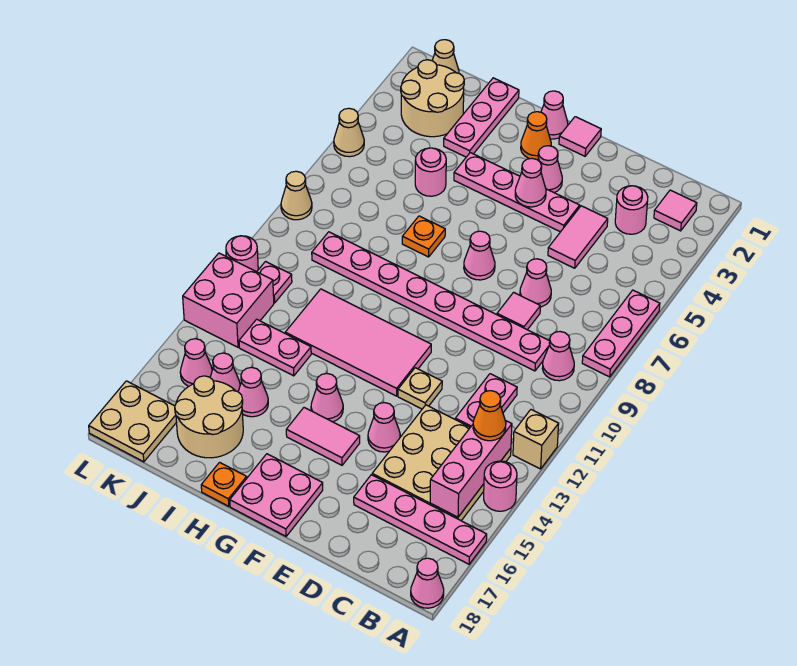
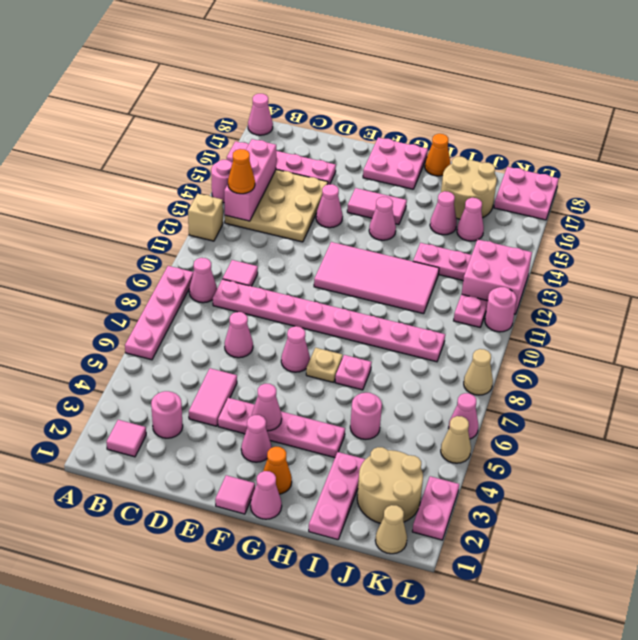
pink 1x3 plate [582,290,660,377] -> pink 1x4 plate [125,266,193,360]
pink 1x2 plate [455,374,517,427] -> pink 1x2 plate moved to [412,476,459,540]
pink 1x1 tile [497,292,540,330] -> pink 1x1 tile moved to [223,260,258,286]
tan 1x1 plate [398,368,442,409] -> tan 1x1 plate moved to [306,348,343,382]
orange 1x1 plate [402,216,445,257] -> pink 1x1 plate [335,355,372,390]
orange 1x1 plate [201,462,247,506] -> orange 1x1 cone [425,134,451,176]
pink 1x1 cone [180,339,212,386] -> pink 1x1 cone moved to [448,393,478,439]
tan 2x2 plate [89,381,177,462] -> pink 2x2 plate [494,167,559,220]

